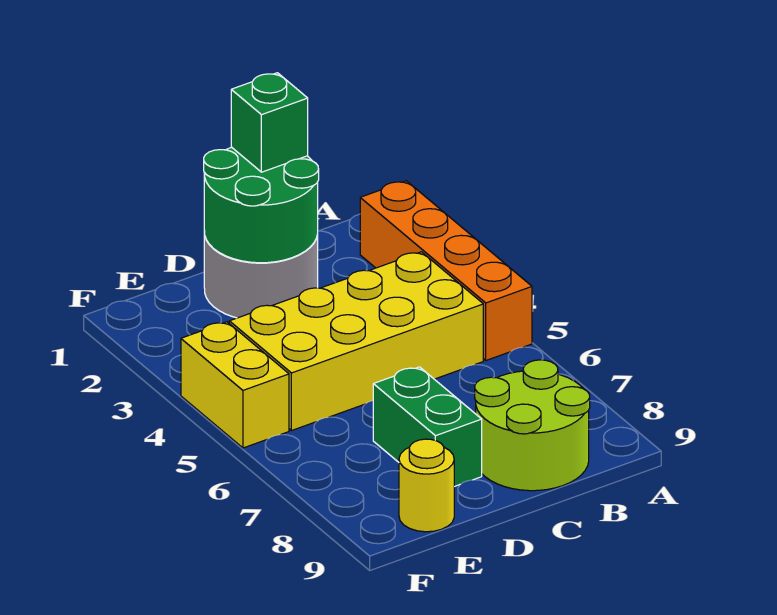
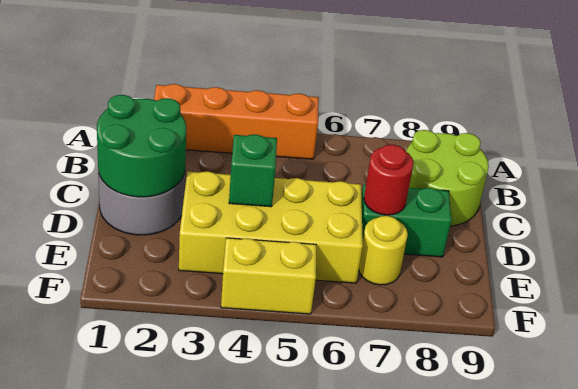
yellow 2x4 brick [229,252,483,431] -> yellow 2x4 brick turned to [179,171,363,283]
green 1x1 brick [231,73,308,172] -> green 1x1 brick moved to [229,134,277,207]
none -> red 1x1 round brick [364,145,414,215]
yellow 1x1 round brick [399,439,454,532] -> yellow 1x1 round brick moved to [359,216,408,285]

